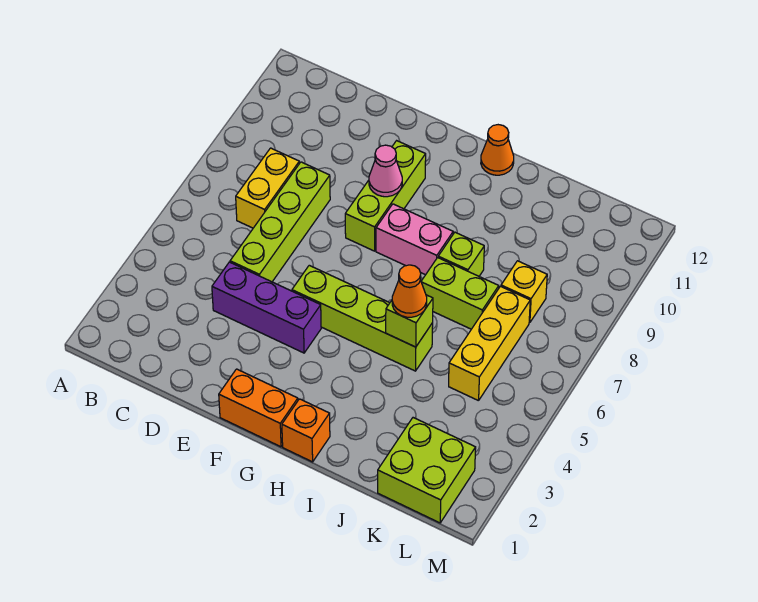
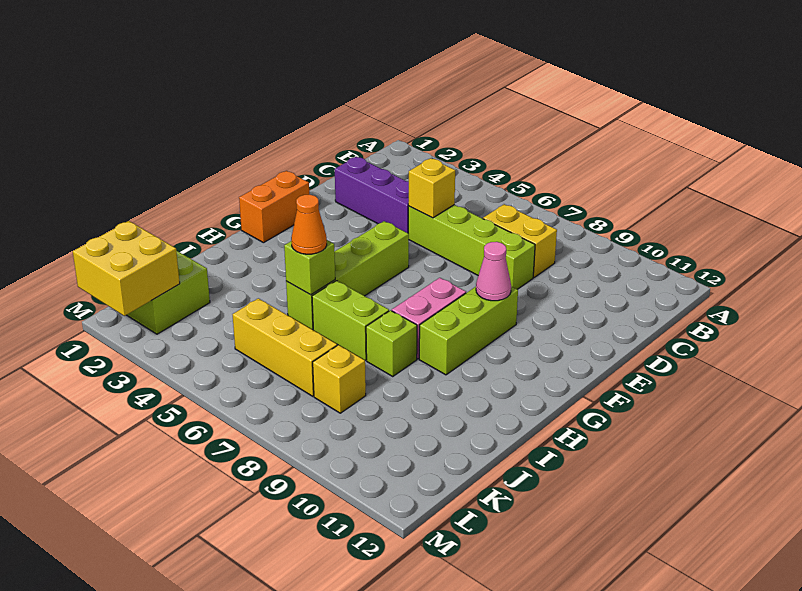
purple 1x3 brick [212,262,321,353] -> purple 1x3 brick turned to [335,157,409,233]
none -> yellow 1x1 brick [408,158,455,218]
lime 1x3 brick [345,141,426,251] -> lime 1x3 brick turned to [419,287,518,375]
orange 1x1 brick [282,399,330,462] -> none
orange 1x1 cone [481,125,514,175] -> none
lime 1x2 brick [421,258,499,329] -> lime 1x2 brick turned to [312,281,389,360]
none -> yellow 2x2 brick [73,221,180,316]

